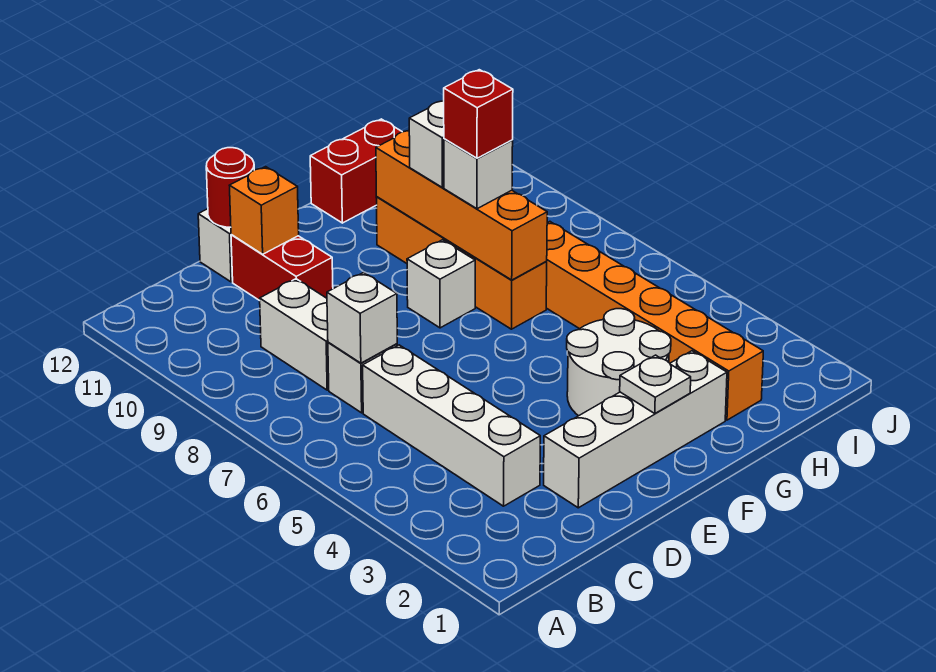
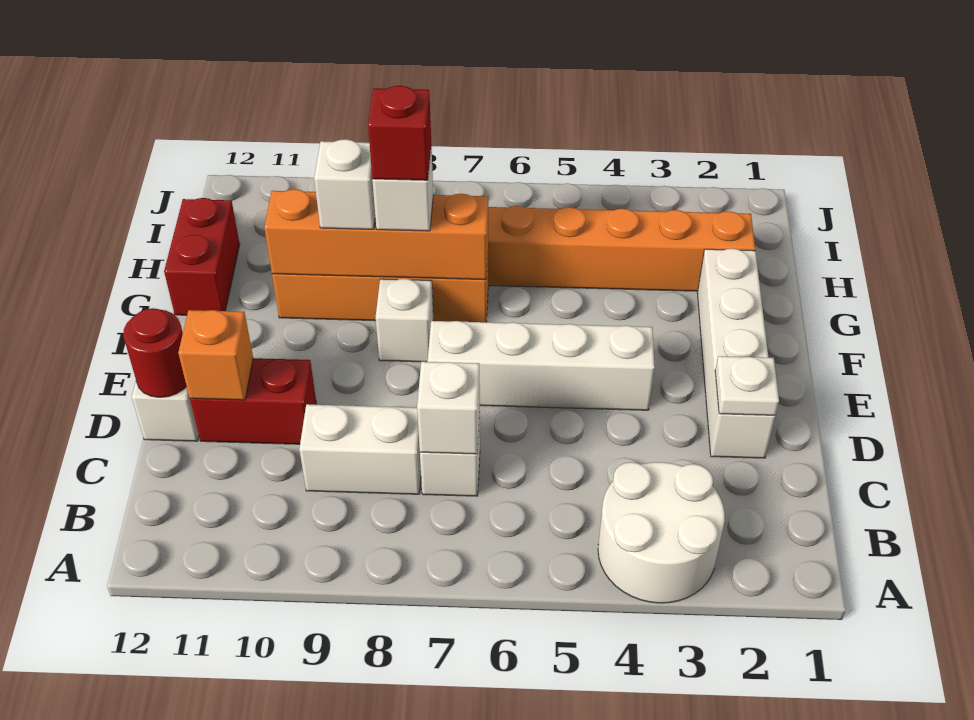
white 1x4 brick [363,345,540,506] -> white 1x4 brick moved to [428,321,655,410]
white 1x1 plate [620,355,691,414] -> white 1x1 plate moved to [715,356,779,415]
white 2x2 round brick [567,309,671,416] -> white 2x2 round brick moved to [598,462,725,603]

